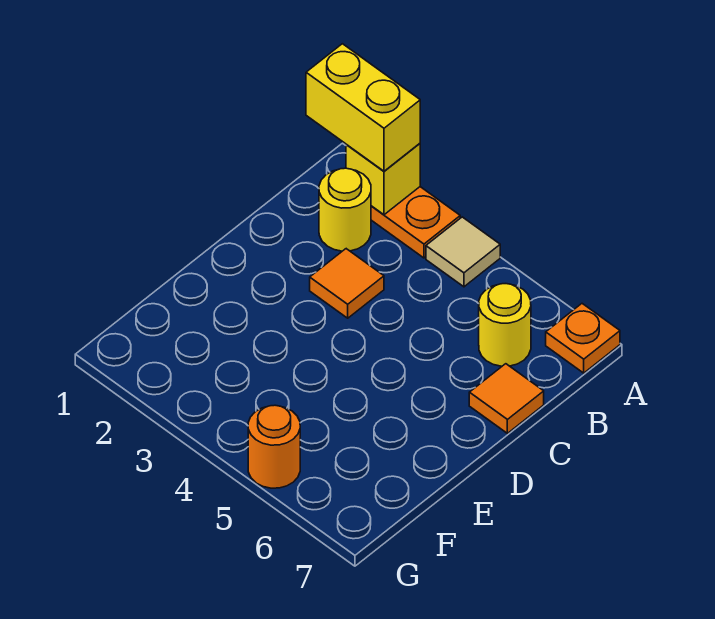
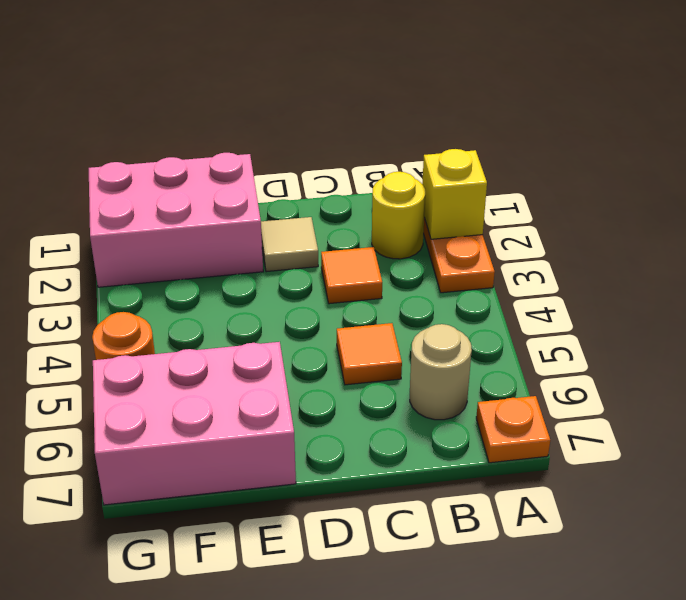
yellow 1x2 brick [306,44,420,171] -> none
tan 1x1 tile [426,217,500,287] -> tan 1x1 tile moved to [261,217,318,272]
yellow 1x1 round brick [479,284,531,366] -> tan 1x1 round brick [410,324,472,420]
orange 1x1 tile [469,364,544,433] -> orange 1x1 tile moved to [337,323,402,385]
none -> pink 2x3 brick [89,153,263,287]
none -> pink 2x3 brick [93,342,296,505]

